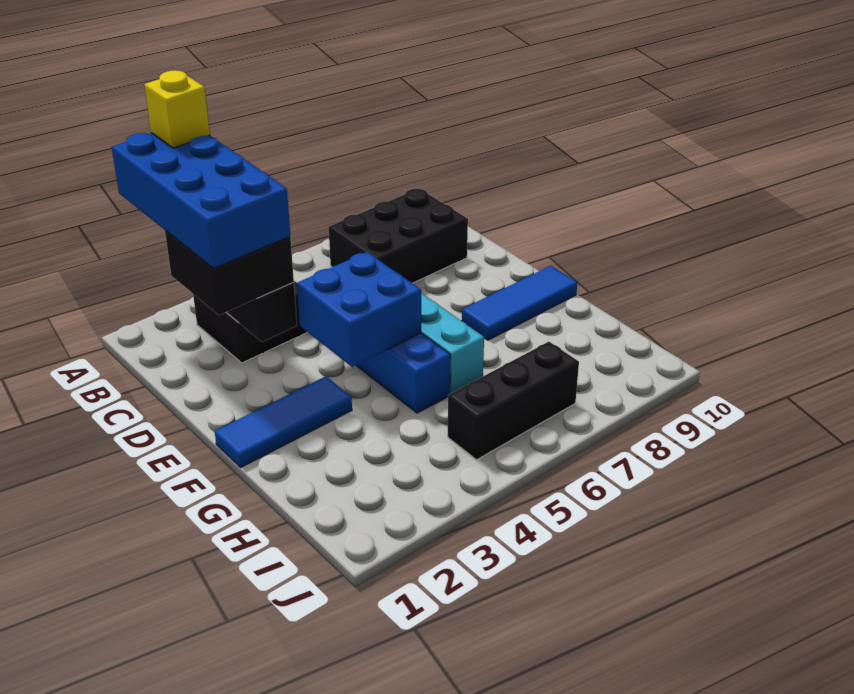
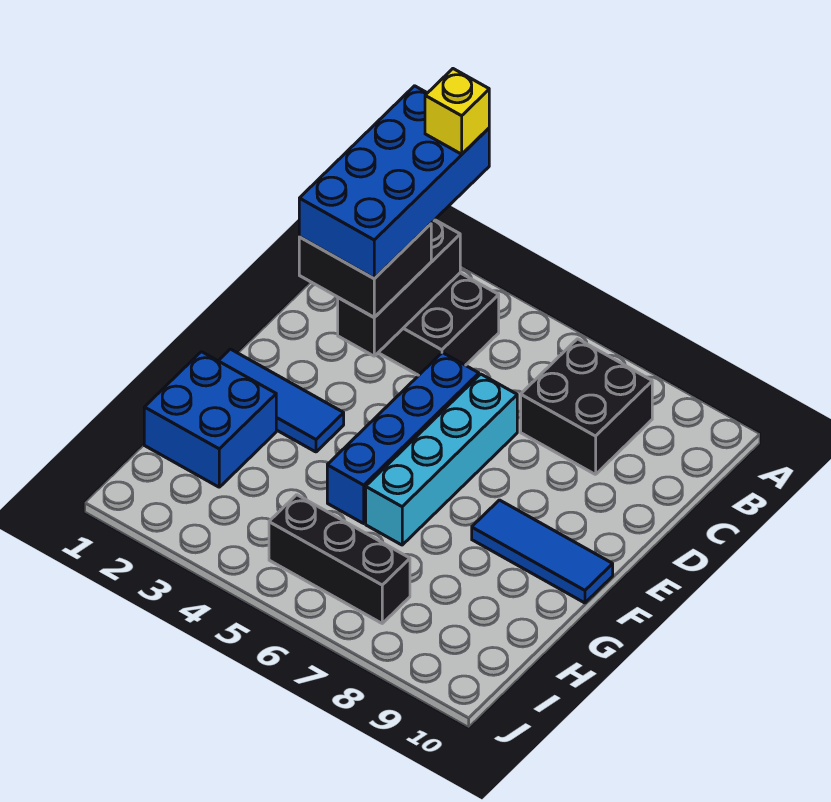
black 2x3 brick [329,189,468,283] -> black 2x2 brick [521,339,652,475]
blue 2x2 brick [297,252,421,367] -> blue 2x2 brick moved to [144,352,276,487]

